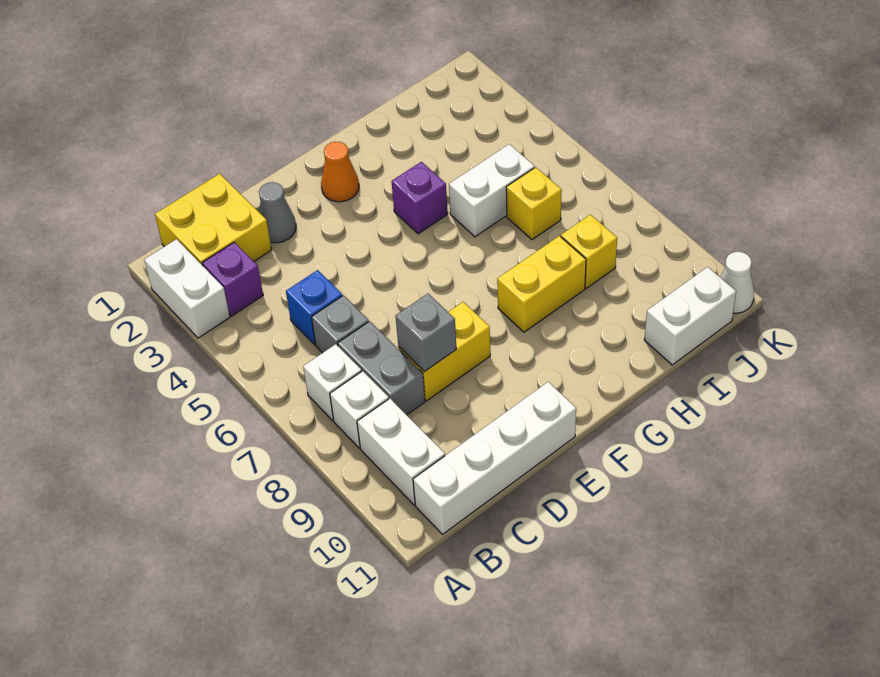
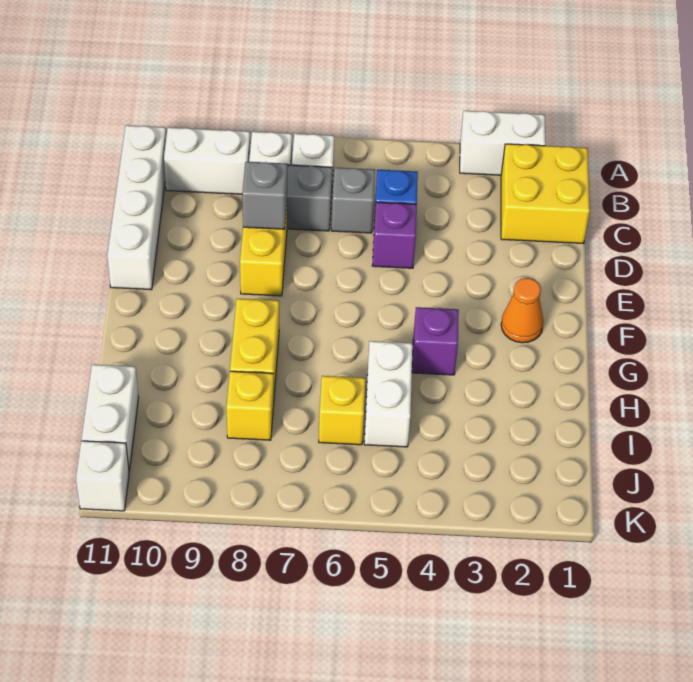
purple 1x1 brick [202,242,263,316] -> purple 1x1 brick moved to [372,202,417,268]
grey 1x1 cone [259,182,296,243] -> none
white 1x1 cone [720,252,754,313] -> white 1x1 brick [76,441,129,511]

